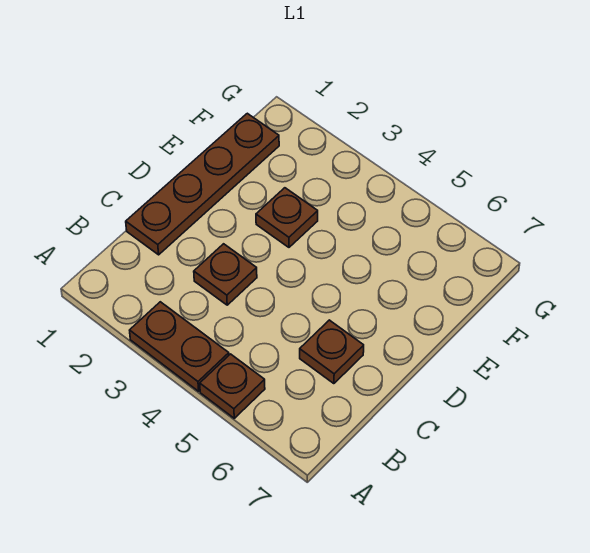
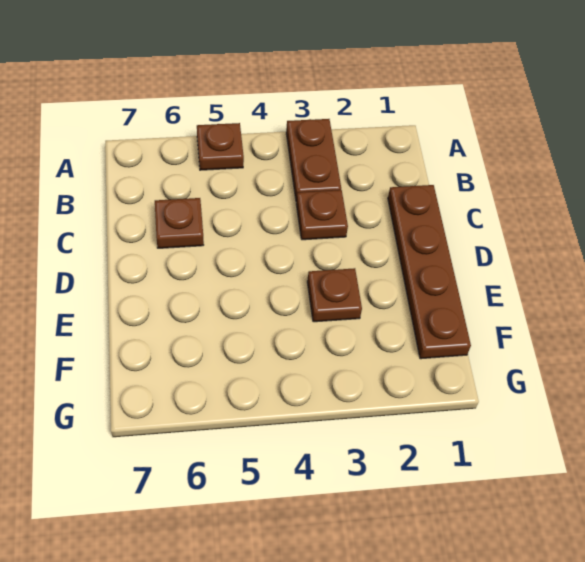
brown 1x2 plate [130,302,229,391] -> brown 1x2 plate turned to [286,119,341,201]

